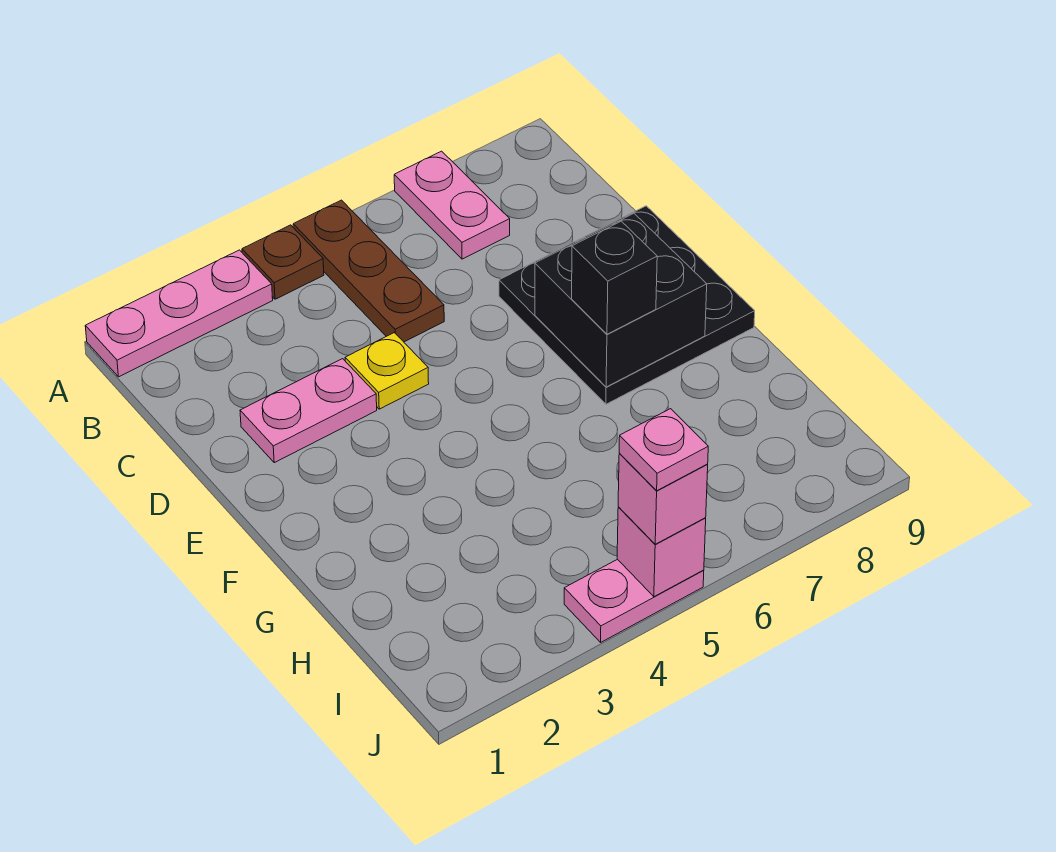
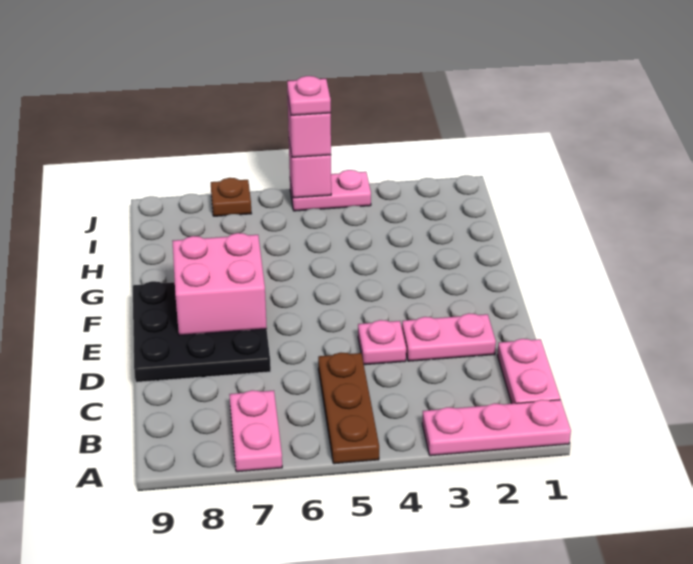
brown 1x1 plate [242,225,324,299] -> brown 1x1 plate moved to [211,178,251,216]
none -> pink 1x2 plate [497,339,560,404]
yellow 1x1 plate [345,333,429,409] -> pink 1x1 plate [358,320,406,365]
black 2x2 brick [535,214,707,387] -> pink 2x2 brick [173,233,267,336]
black 1x1 brick [572,221,657,334] -> none

